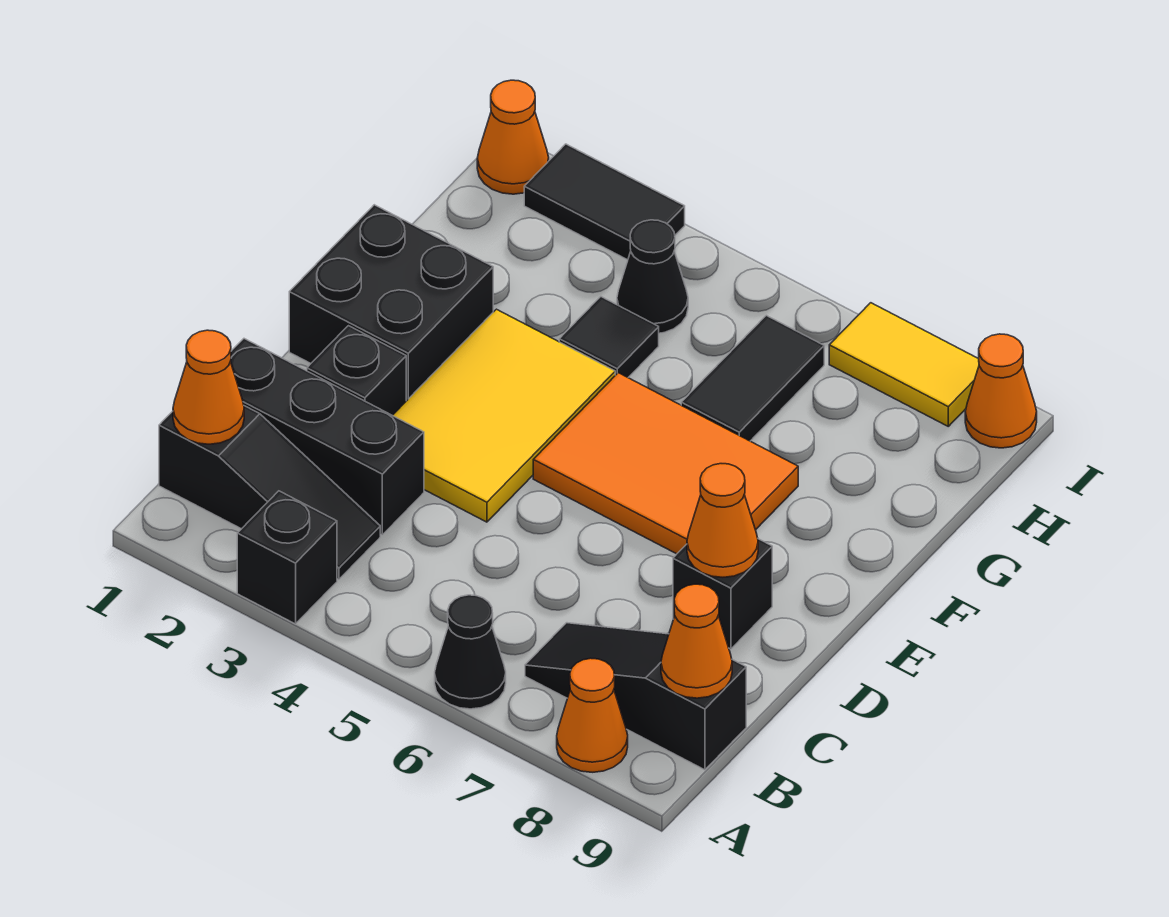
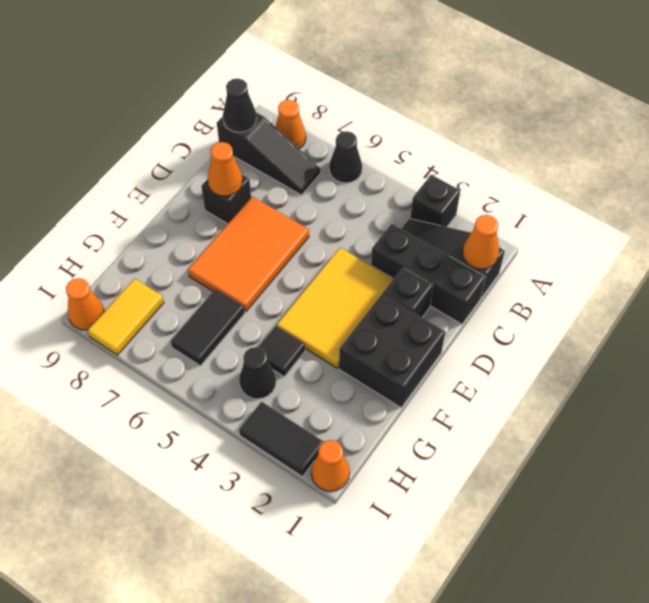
orange 1x1 cone [661,584,732,698] -> black 1x1 cone [223,78,257,132]
orange 2x3 tile [533,373,798,554] -> orange 2x3 tile turned to [188,197,309,312]
yellow 1x2 tile [829,303,979,426] -> yellow 1x2 tile turned to [88,279,164,355]

